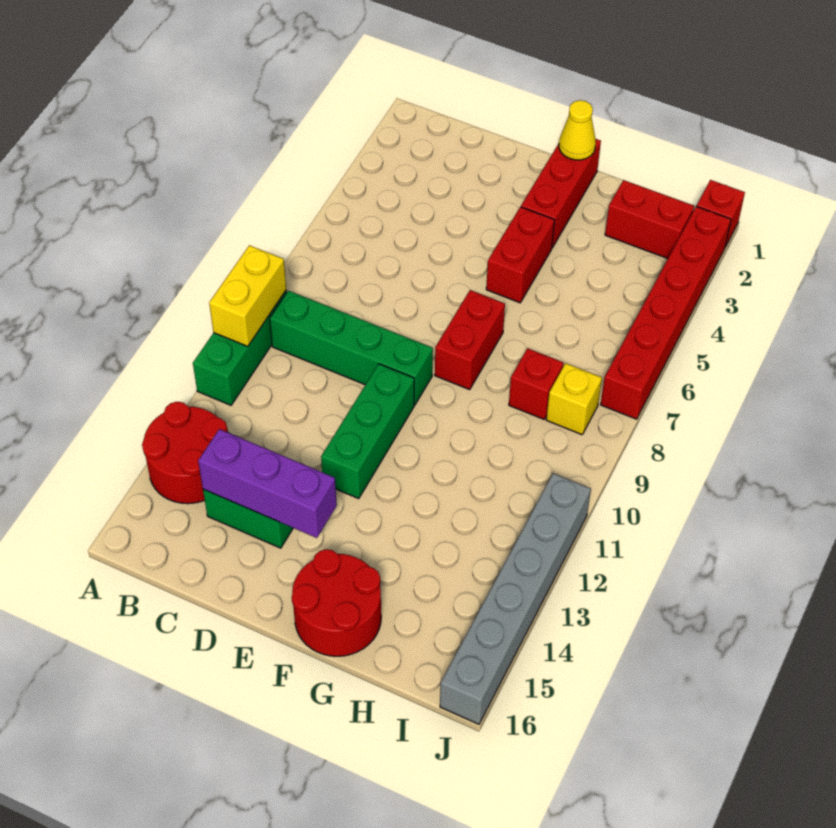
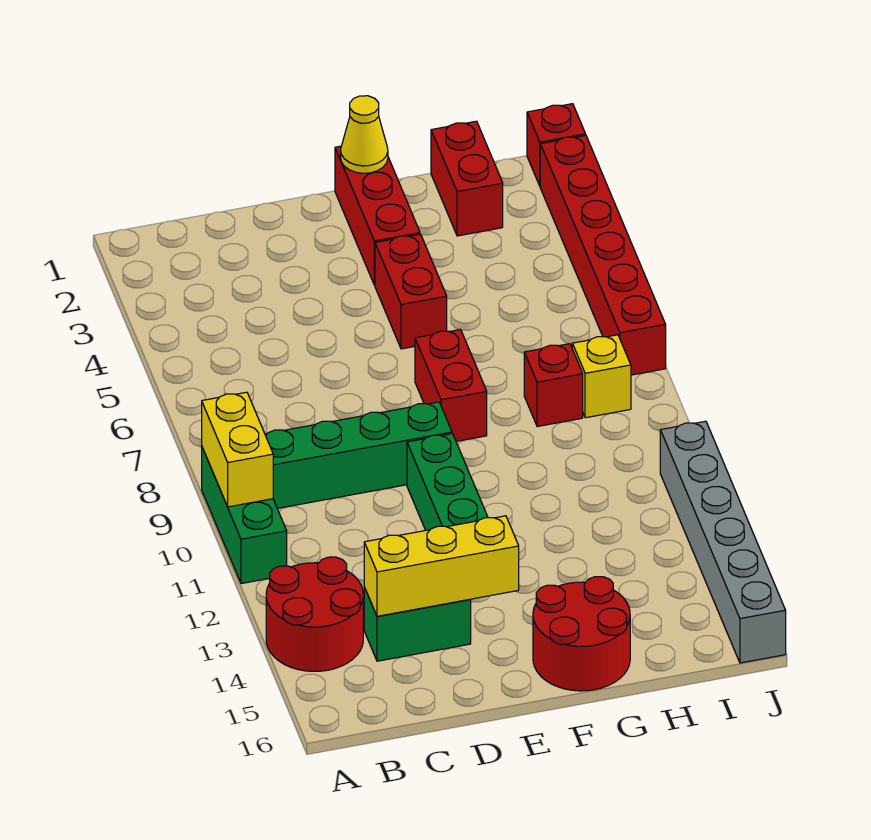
purple 1x3 brick [198,429,337,538] -> yellow 1x3 brick [364,516,519,616]
red 1x2 brick [605,180,694,259] -> red 1x2 brick turned to [431,121,503,236]

